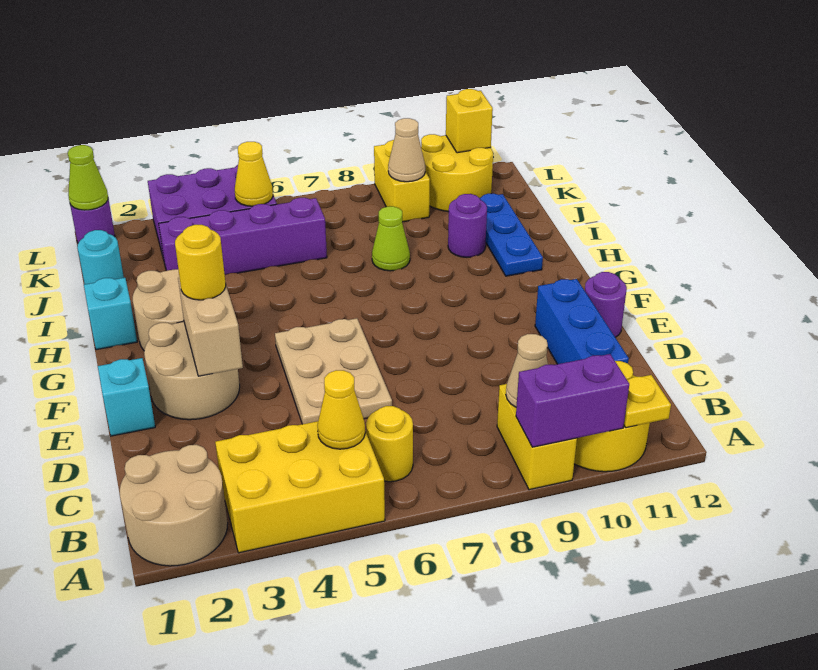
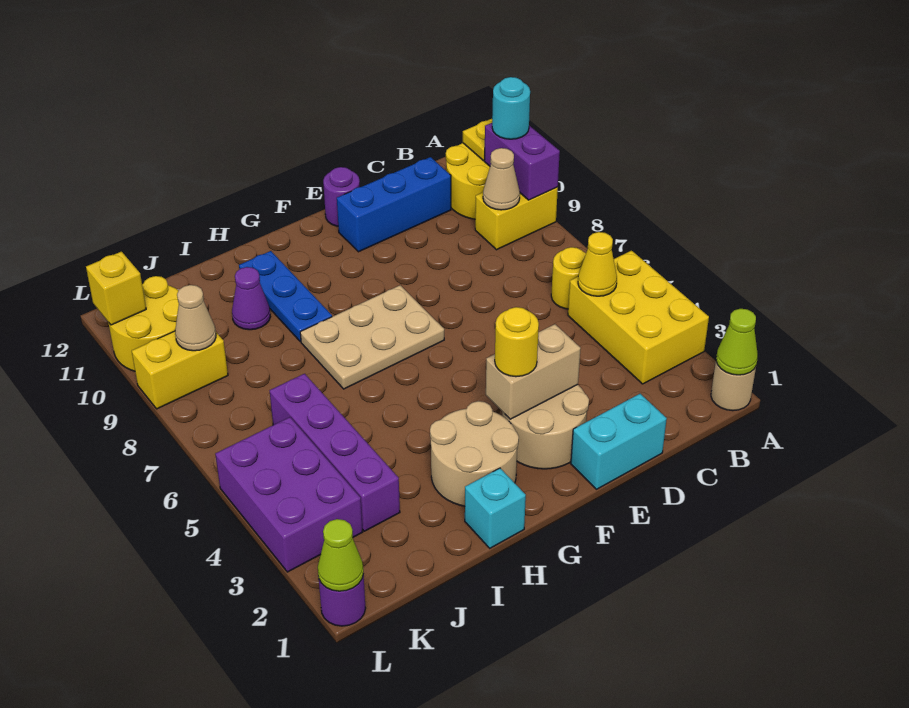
tan 2x2 round brick [120,445,228,566] -> tan 1x1 round brick [711,362,756,411]
tan 2x3 plate [275,318,392,424] -> tan 2x3 plate moved to [300,285,444,389]
cyan 1x1 brick [98,358,155,436] -> cyan 1x2 brick [571,394,667,489]
blue 1x3 plate [480,194,543,276] -> blue 1x3 plate turned to [239,251,332,342]
lime 1x1 cone [372,206,410,271] -> lime 1x1 cone moved to [716,309,758,375]
purple 1x1 round brick [448,194,487,257] -> purple 1x1 cone [232,267,270,330]
cyan 1x1 round brick [77,230,124,284] -> cyan 1x1 round brick moved to [492,77,530,139]
yellow 1x1 cone [235,142,273,206] -> none

